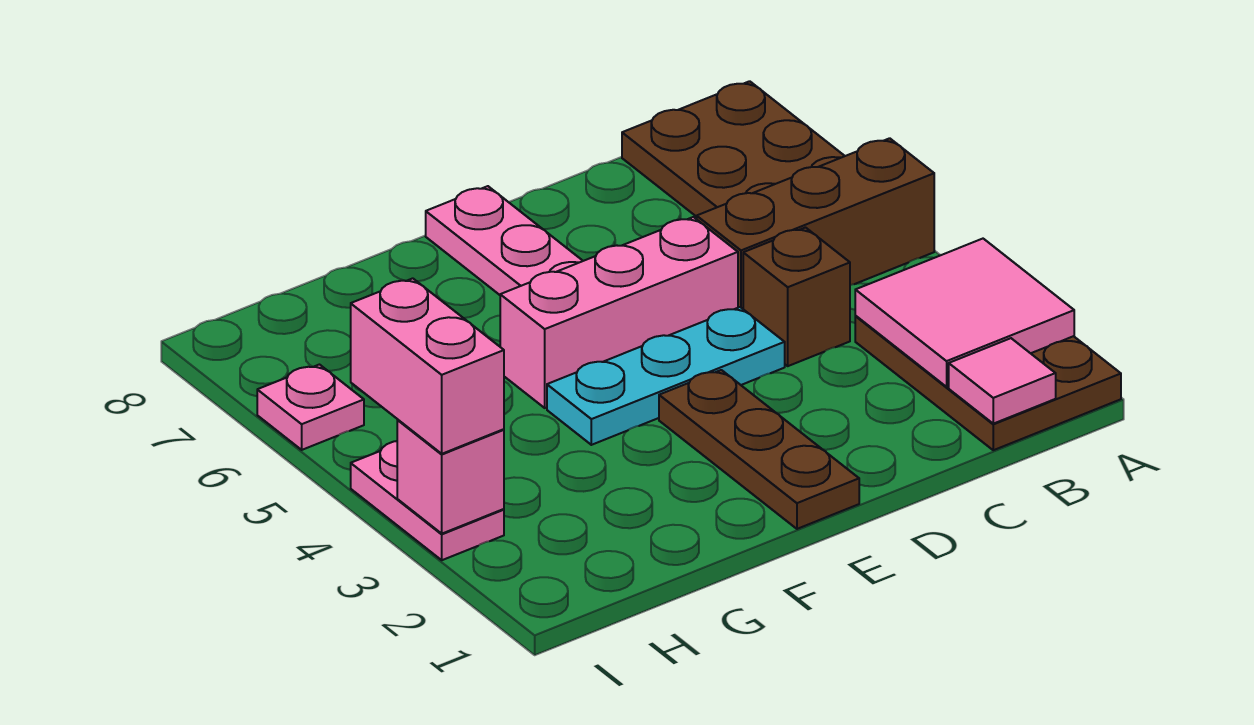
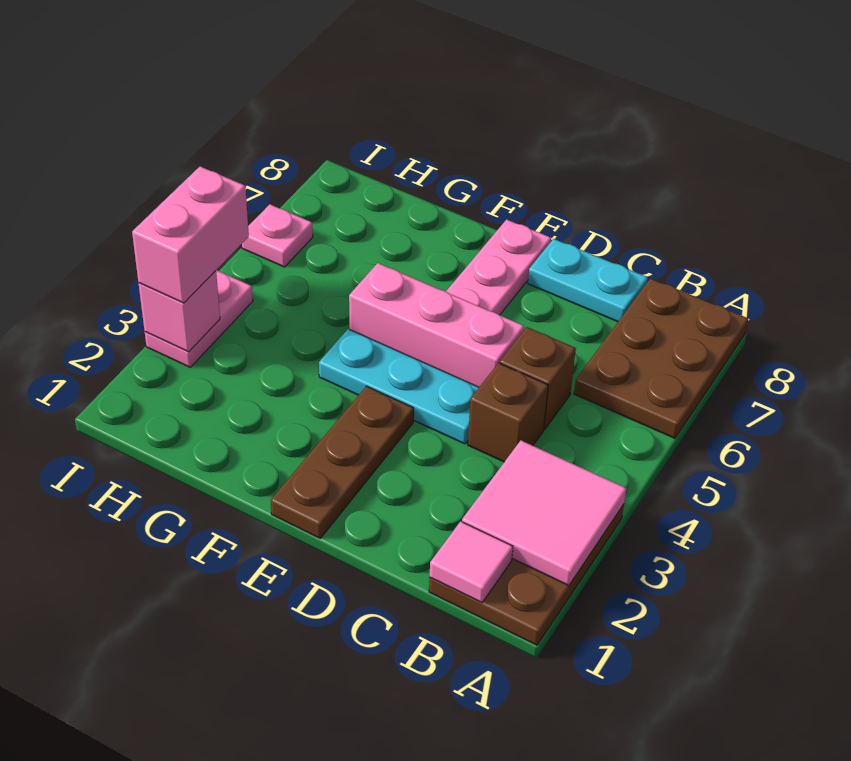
brown 1x3 brick [697,138,934,309] -> brown 1x1 brick [500,327,576,430]
none -> cyan 1x2 plate [528,239,648,322]

